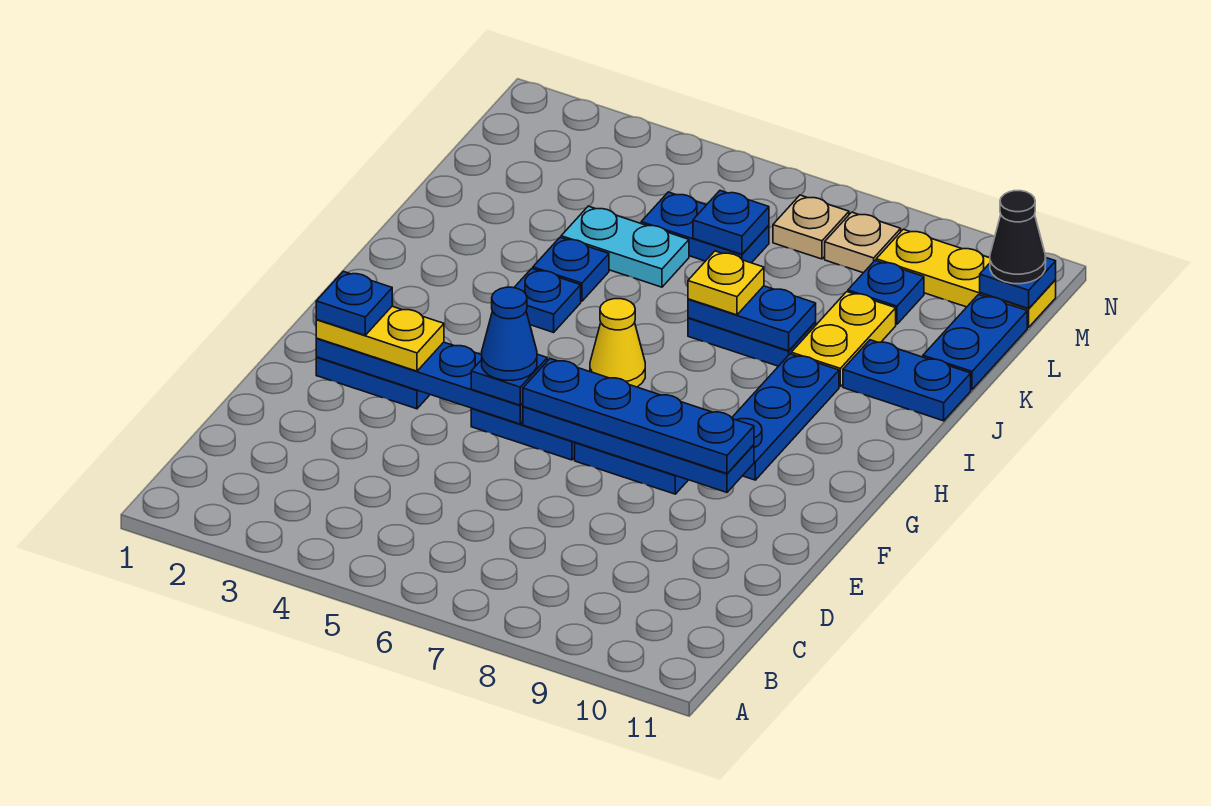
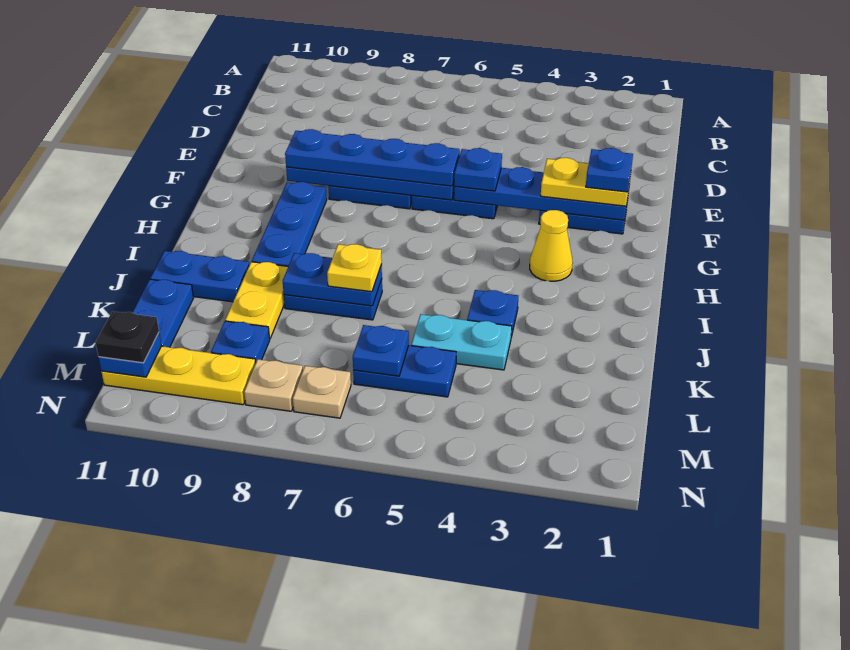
blue 1x1 cone [482,287,537,381] -> none
yellow 1x1 cone [590,299,645,387] -> yellow 1x1 cone moved to [530,210,573,281]
blue 1x1 plate [514,269,581,332] -> none
black 1x1 cone [990,191,1046,284] -> black 1x1 plate [95,311,159,363]

